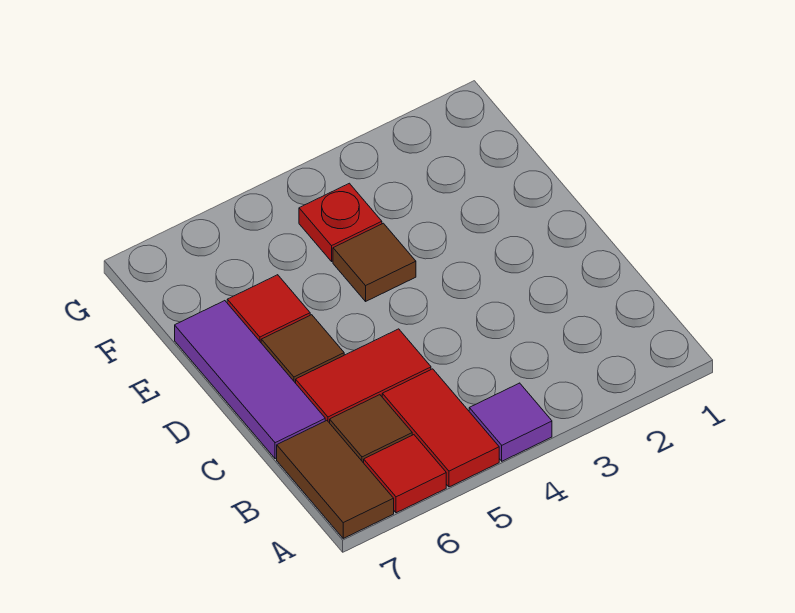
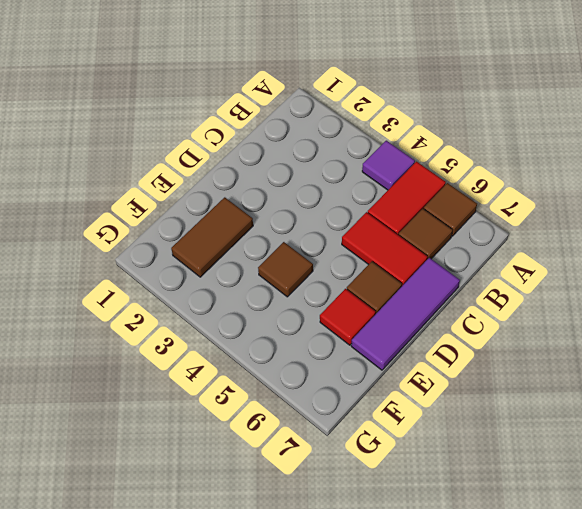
red 1x1 tile [364,435,446,513] -> brown 1x1 tile [424,183,477,236]
brown 1x2 tile [277,421,394,538] -> brown 1x2 tile moved to [171,197,253,277]
red 1x1 plate [299,183,382,261] -> none

